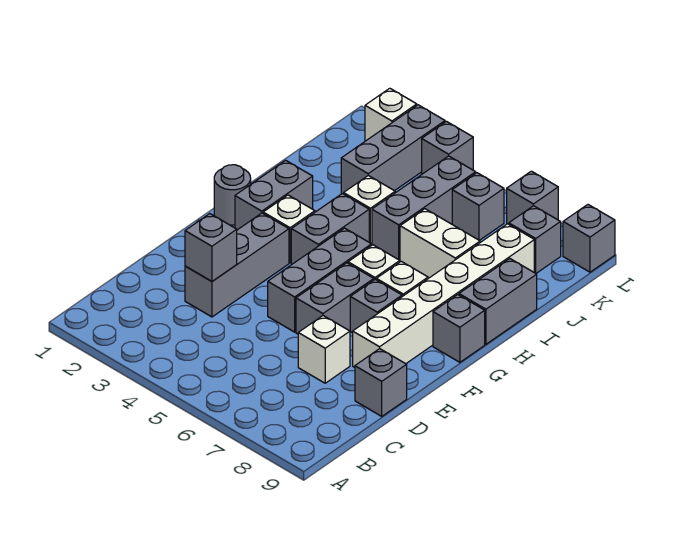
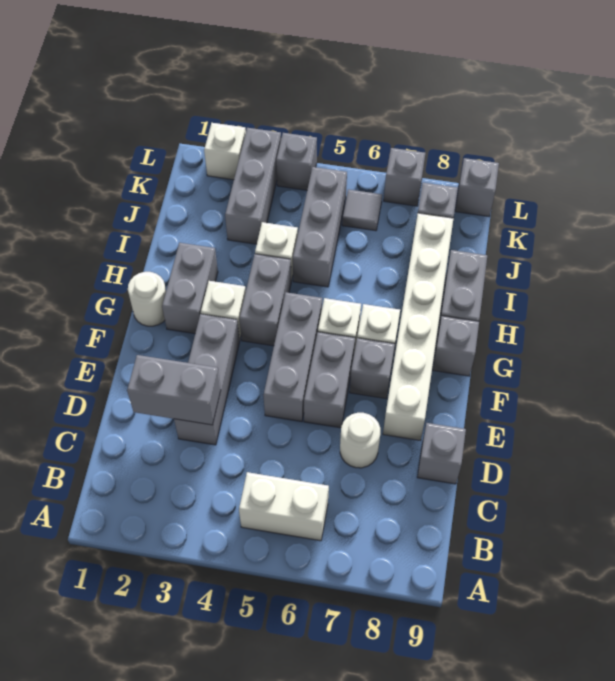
grey 1x1 brick [185,214,237,281] -> grey 1x2 brick [127,355,221,425]
white 1x1 brick [298,316,350,383] -> white 1x1 round brick [340,413,380,468]
grey 1x1 round brick [214,165,251,225] -> white 1x1 round brick [128,272,166,326]
white 1x2 brick [400,209,480,278] -> white 1x2 brick moved to [239,472,329,541]
grey 1x1 brick [452,173,504,240] -> grey 1x1 tile [342,189,382,231]

